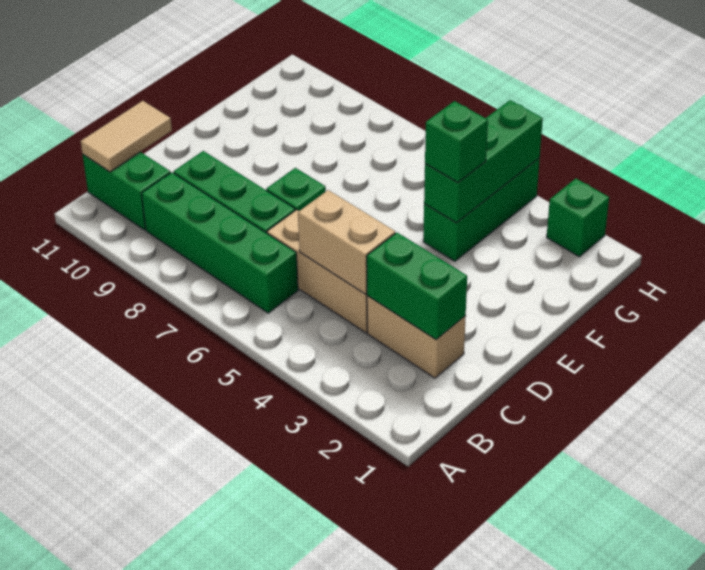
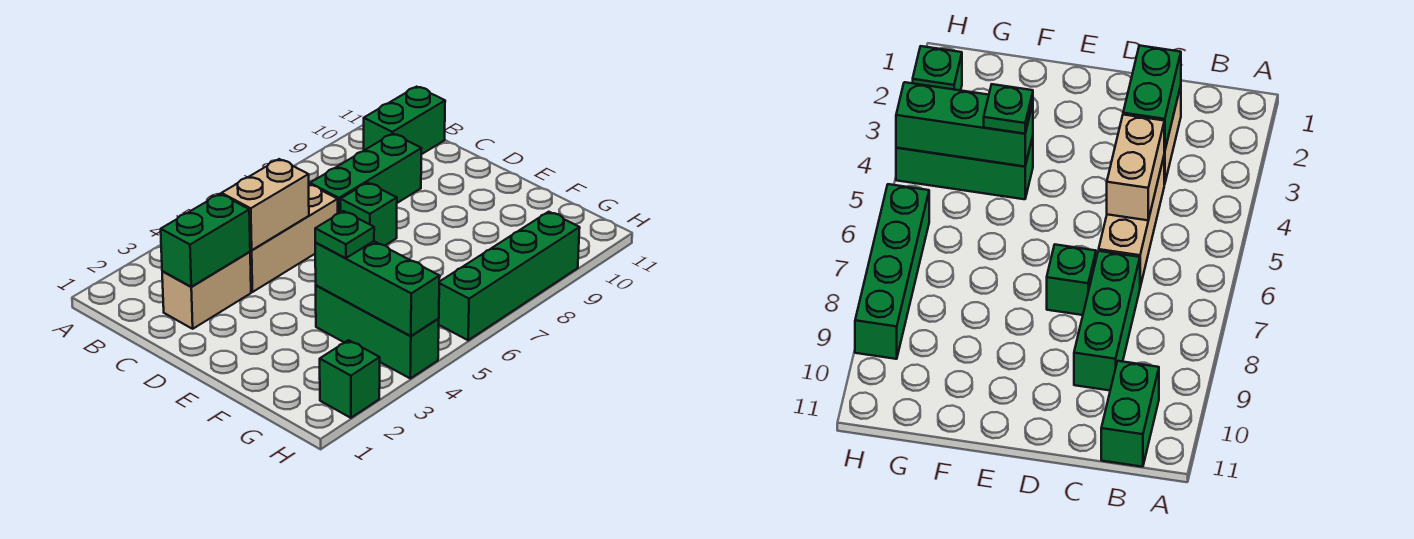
green 1x4 brick [141,172,298,313] -> green 1x4 brick moved to [438,212,580,340]
tan 1x2 tile [81,101,172,172] -> none
green 1x1 brick [425,101,488,182] -> green 1x1 plate [315,211,374,258]

